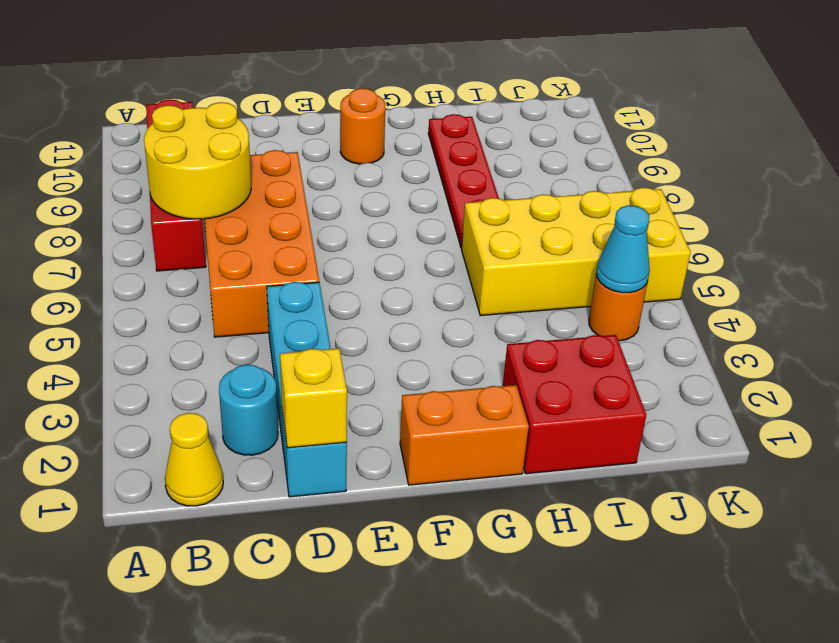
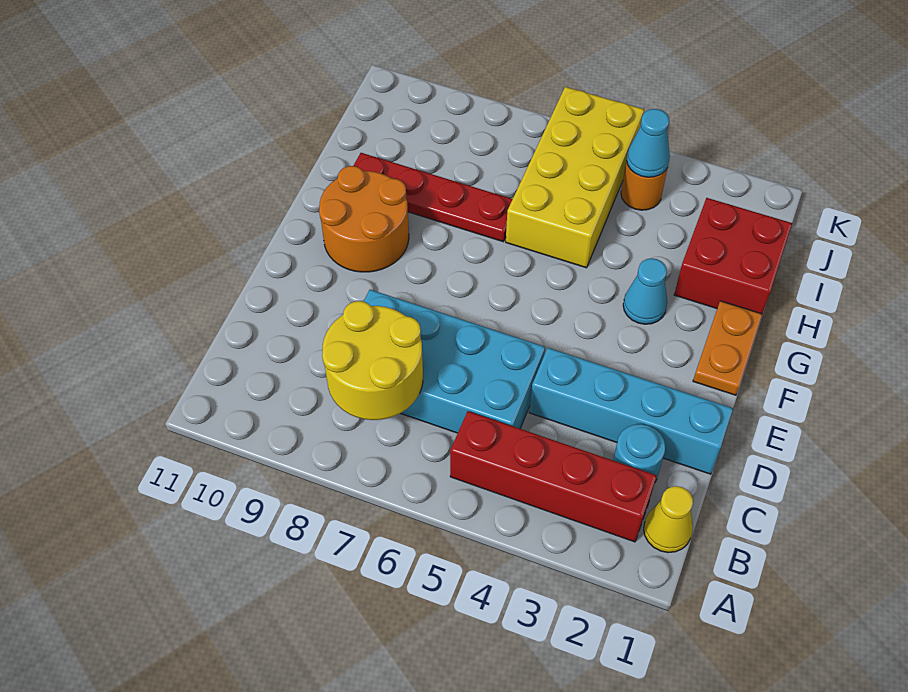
red 1x4 brick [146,99,206,271] -> red 1x4 brick moved to [450,411,657,542]
orange 2x4 brick [205,150,319,337] -> cyan 2x4 brick [363,290,545,433]
yellow 1x1 brick [280,348,347,448] -> none
orange 1x2 brick [400,385,529,485] -> orange 1x2 plate [693,301,762,395]
orange 1x1 round brick [340,88,385,164] -> orange 2x2 round brick [319,166,409,272]
none -> cyan 1x1 cone [623,258,667,324]

